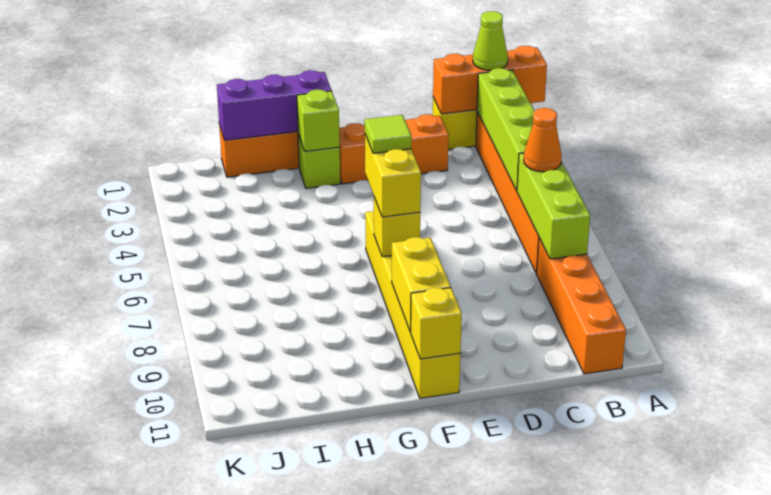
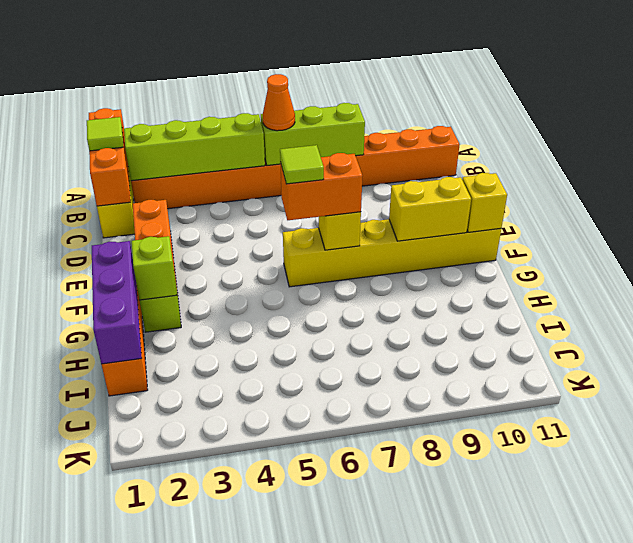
lime 1x1 cone [473,11,508,70] -> lime 1x1 tile [87,117,123,151]
yellow 1x2 brick [365,135,421,217] -> orange 1x2 brick [280,153,362,220]

